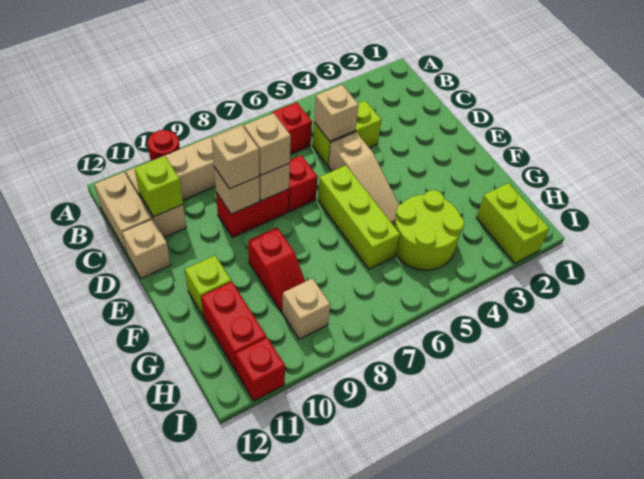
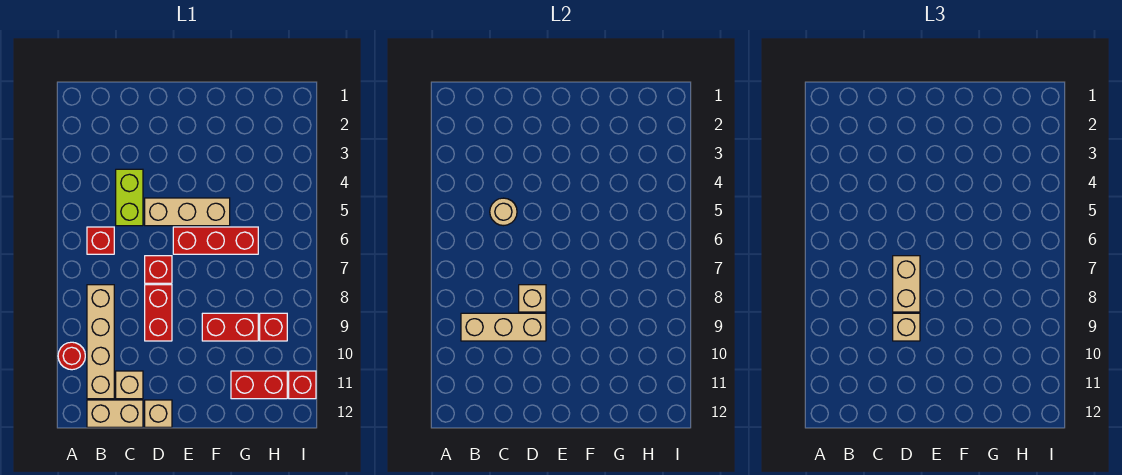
tan 1x1 brick [314,85,359,141] -> tan 1x1 round brick [490,198,517,226]
lime 1x1 brick [135,156,183,217] -> none
tan 1x3 slope [328,132,399,225] -> tan 1x3 brick [145,198,230,226]
tan 1x1 brick [244,113,291,175] -> tan 1x2 brick [893,256,920,312]
tan 1x1 brick [214,167,260,214] -> tan 1x3 brick [461,313,546,341]
lime 1x3 brick [318,165,400,269] -> red 1x3 brick [173,227,258,254]
red 1x2 slope [248,227,305,313] -> red 1x2 brick [202,313,258,341]
lime 1x1 brick [185,256,231,315] -> none
lime 2x2 round brick [394,190,464,270] -> none
lime 1x2 brick [476,183,549,263] -> none
tan 1x1 brick [282,278,330,339] -> red 1x1 brick [260,313,287,341]

